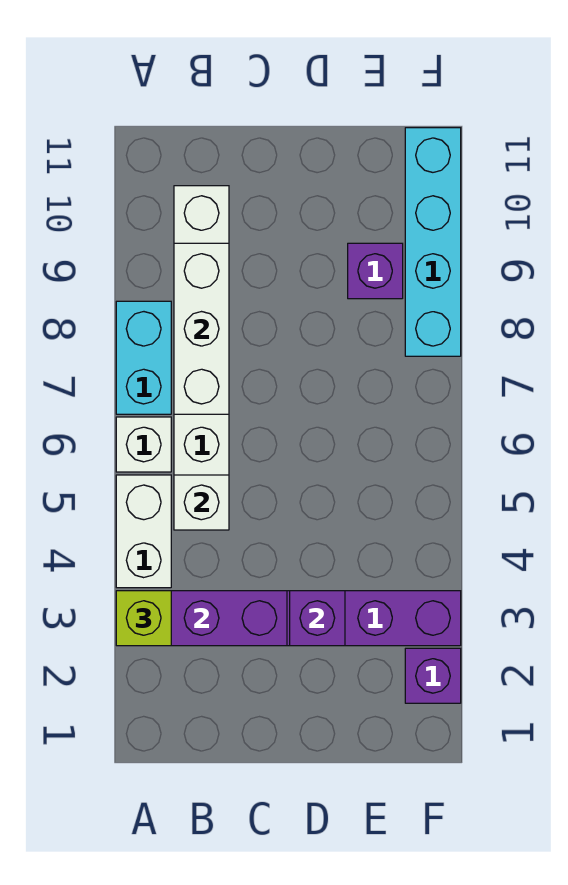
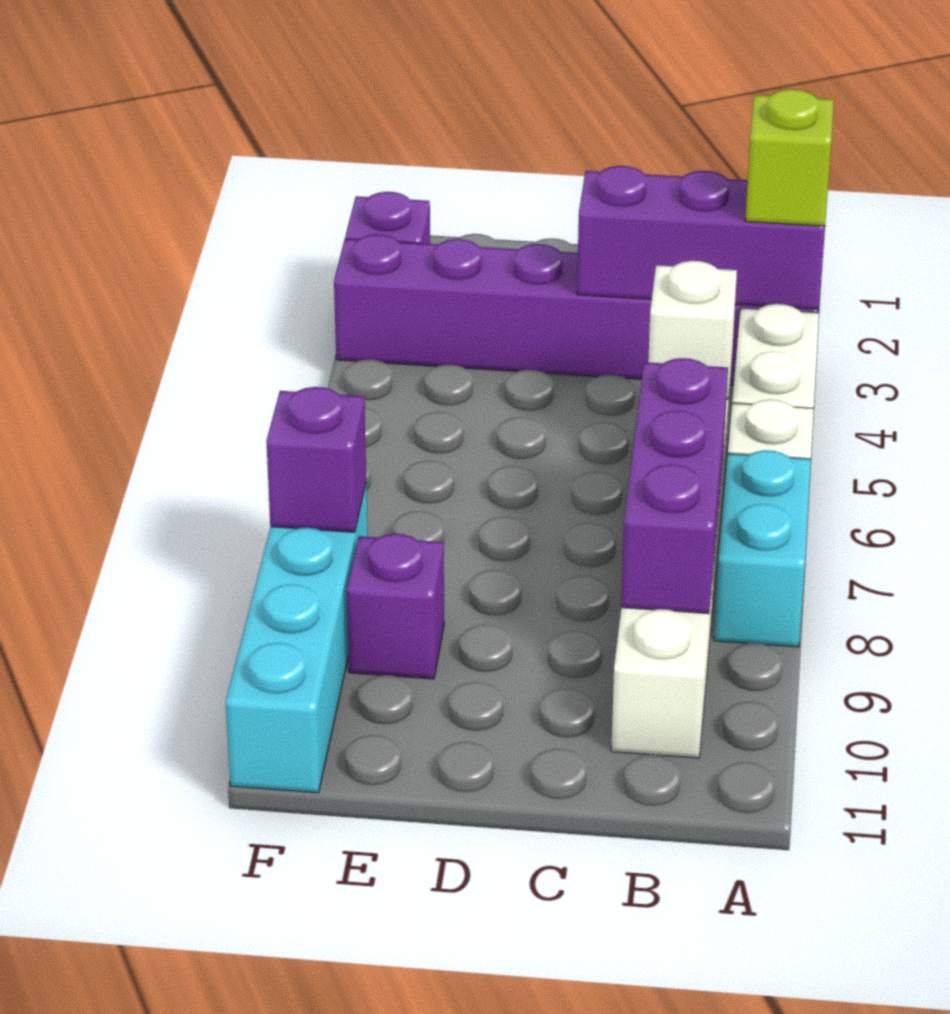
white 1x3 brick [174,243,229,414] -> purple 1x3 brick [621,358,728,614]
purple 1x1 brick [290,591,345,646] -> purple 1x1 brick moved to [266,387,366,532]

